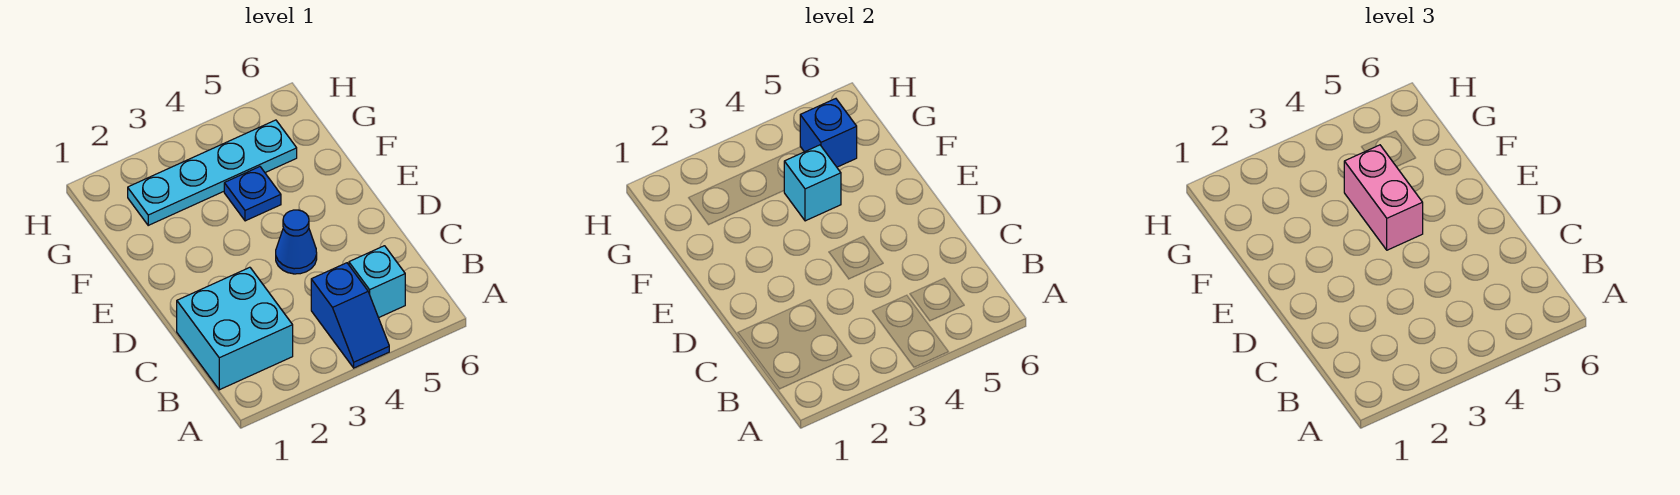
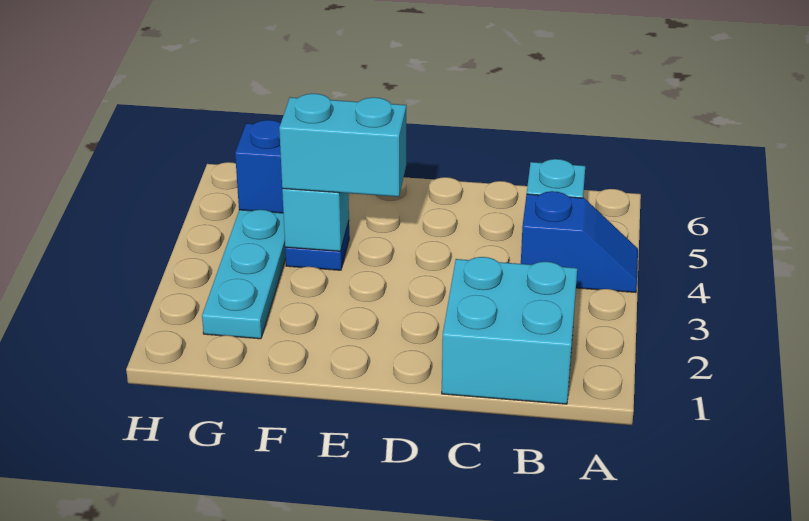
blue 1x1 cone [276,210,317,274] -> none
pink 1x2 brick [1344,145,1423,250] -> cyan 1x2 brick [279,94,406,197]

